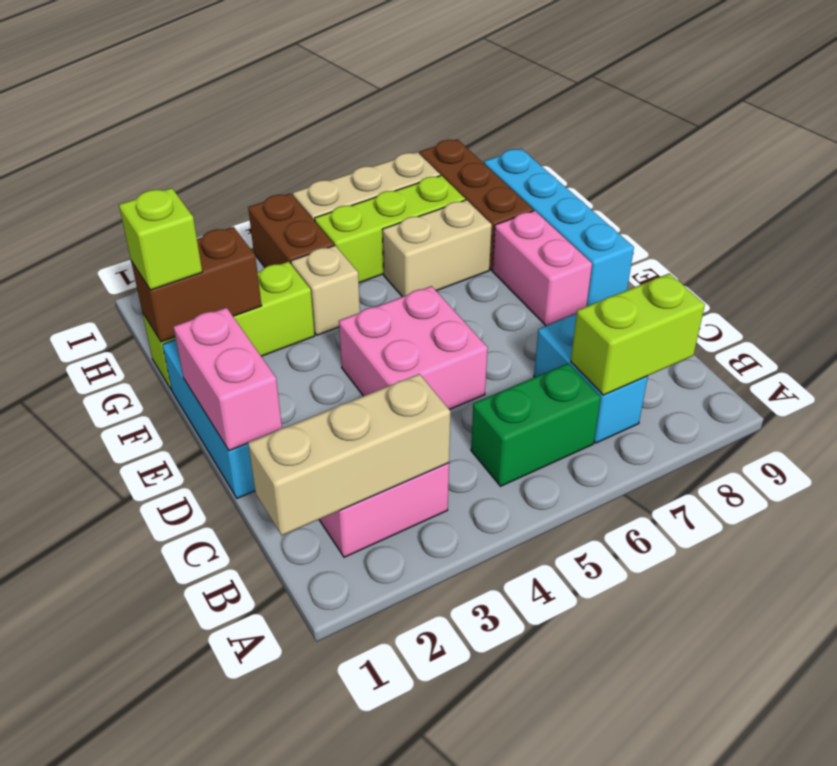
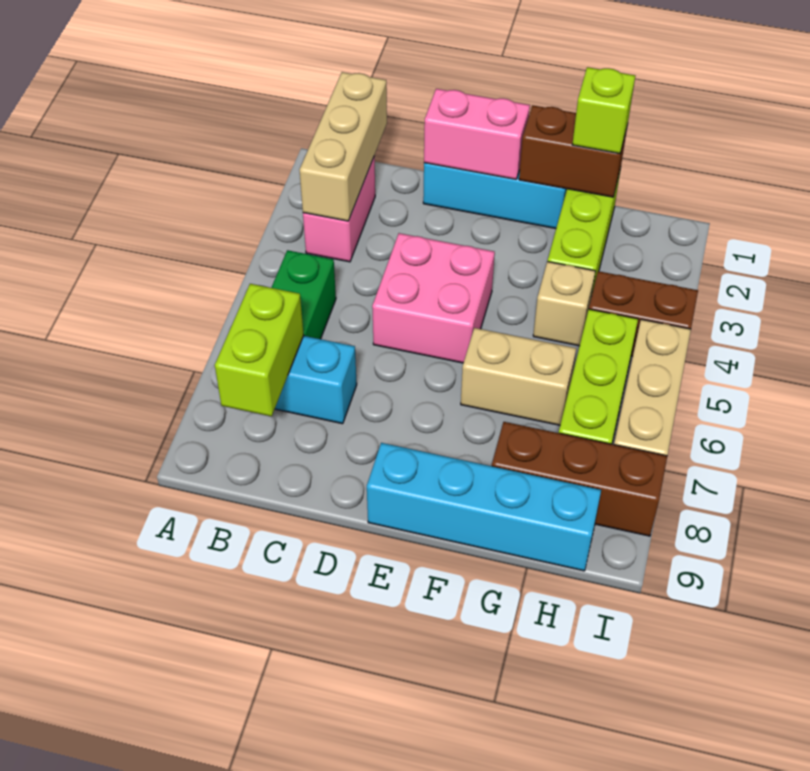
pink 1x2 brick [492,211,592,326] -> none
brown 1x2 brick [131,227,262,342] -> brown 1x2 brick turned to [519,105,628,197]
tan 1x2 brick [382,200,492,297] -> tan 1x2 brick turned to [461,328,576,425]

